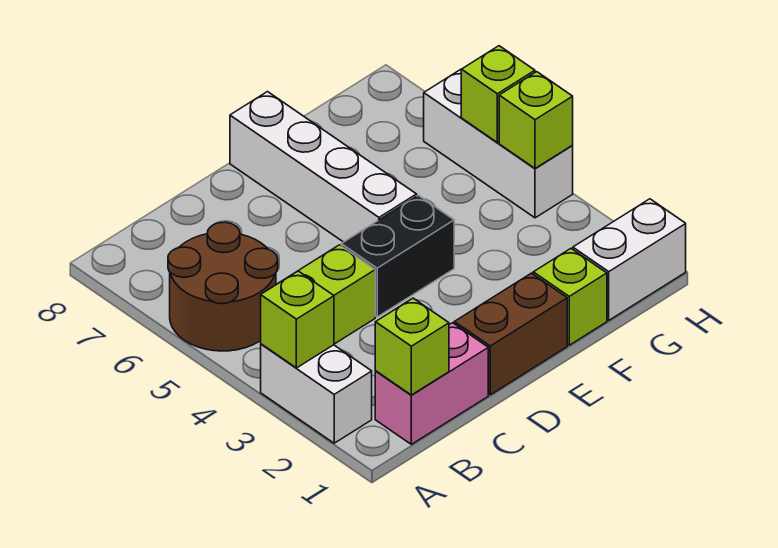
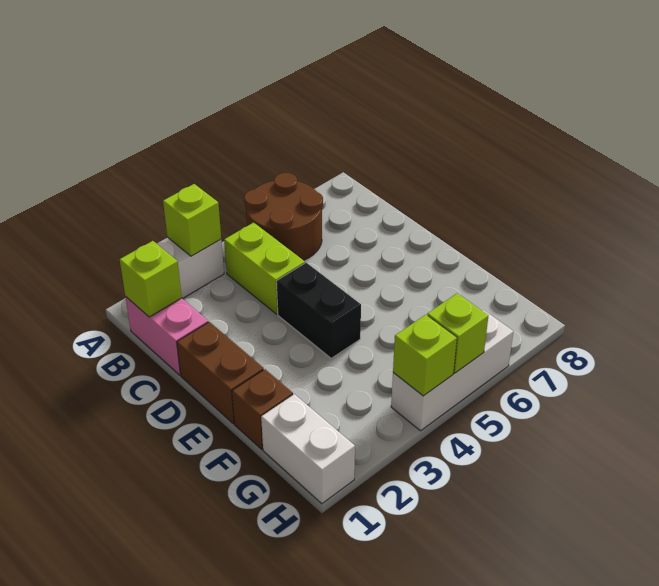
white 1x4 brick [230,92,417,242] -> none
lime 1x1 brick [533,249,607,345] -> brown 1x1 brick [232,369,293,449]

